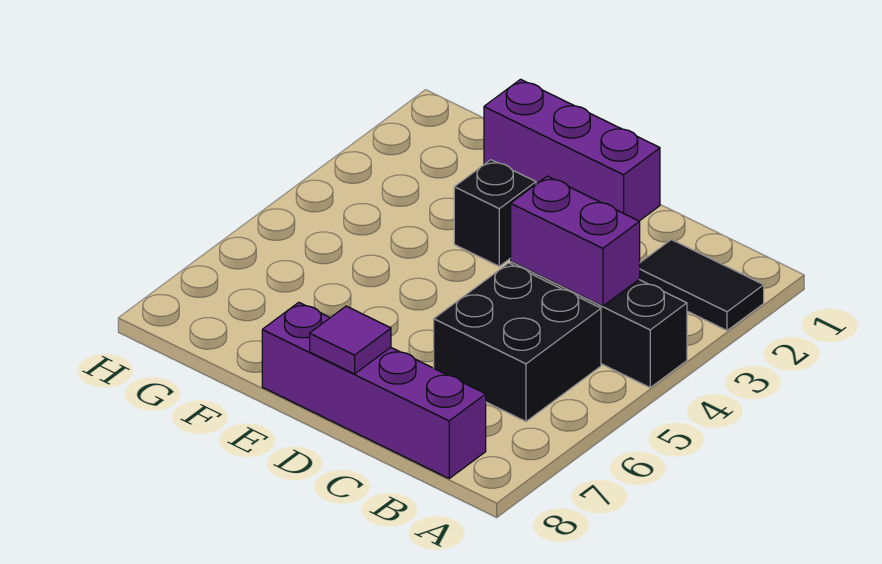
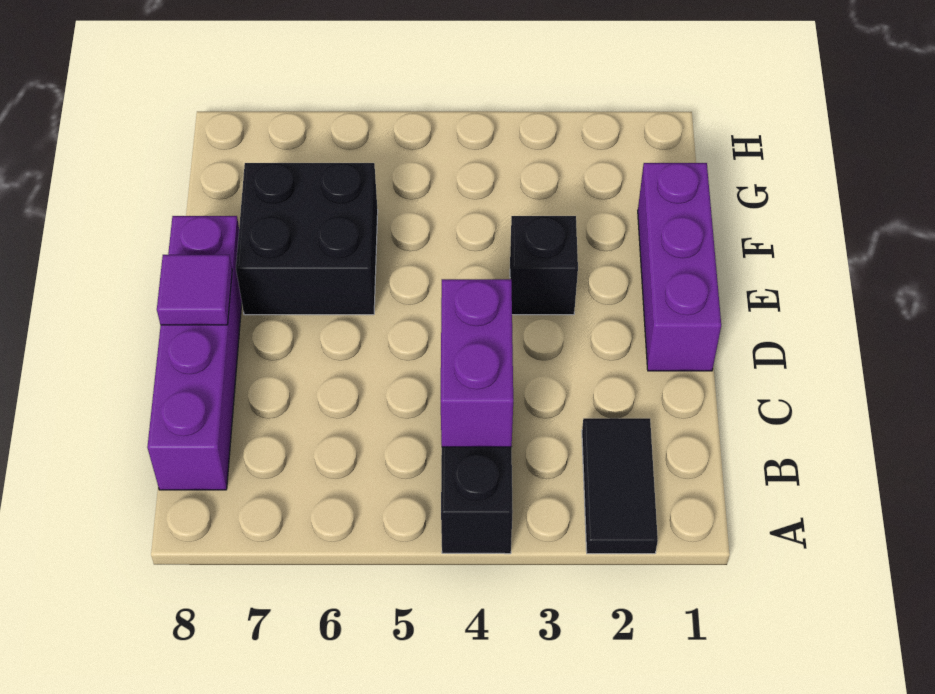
black 2x2 brick [434,263,601,421] -> black 2x2 brick moved to [236,163,378,315]

